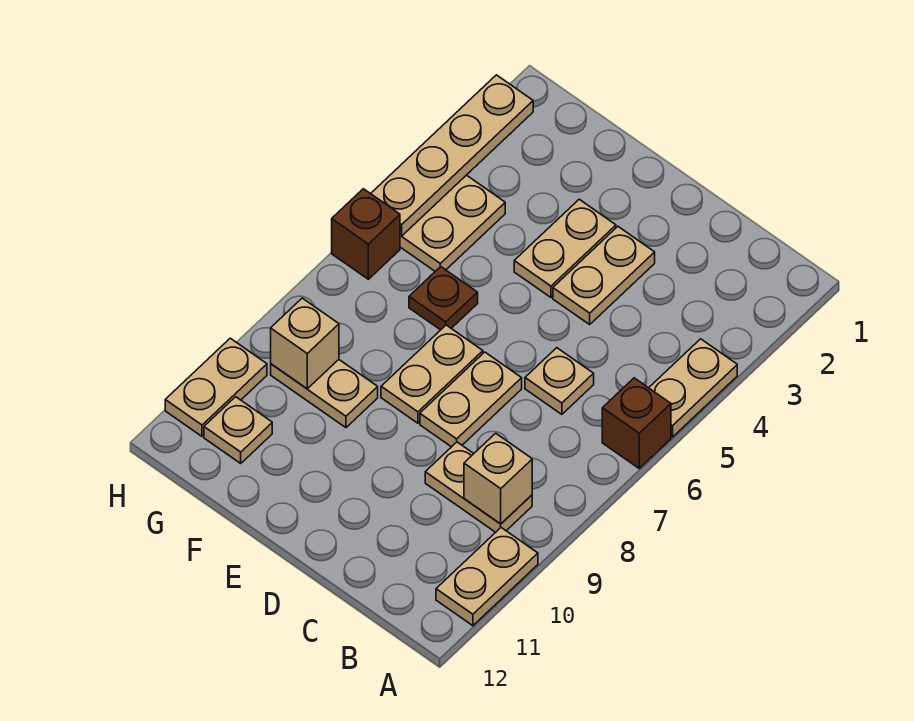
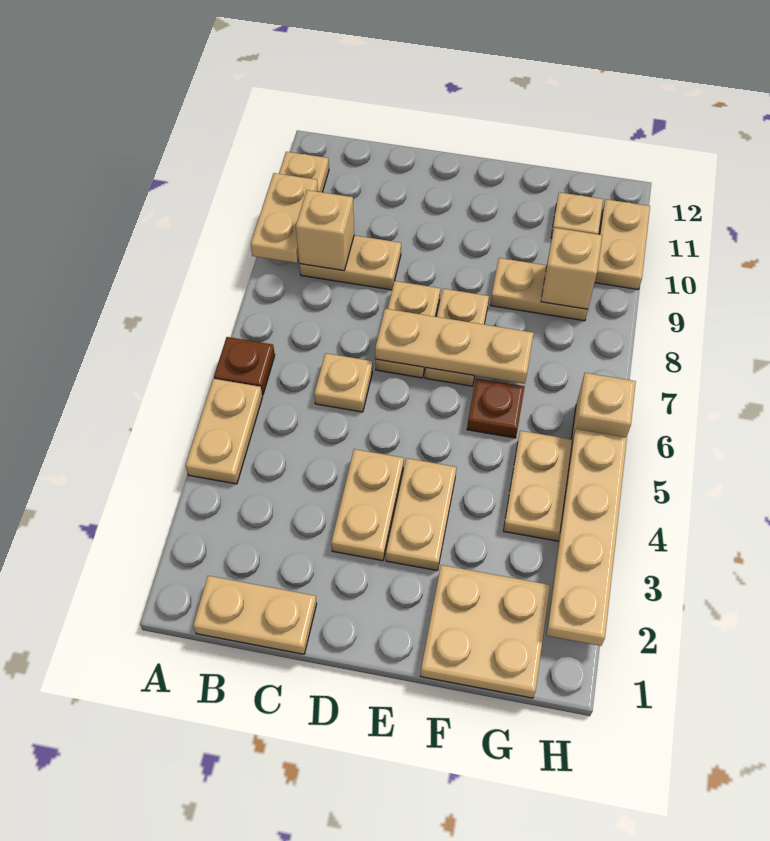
brown 1x1 brick [602,378,671,468] -> brown 1x1 plate [214,337,275,395]
none -> tan 1x2 plate [251,173,318,263]
none -> tan 1x2 plate [193,576,317,654]
none -> tan 1x3 plate [375,309,534,384]
none -> tan 2x2 plate [421,565,550,698]
brown 1x1 brick [332,189,400,279] -> tan 1x1 brick [571,373,636,439]

